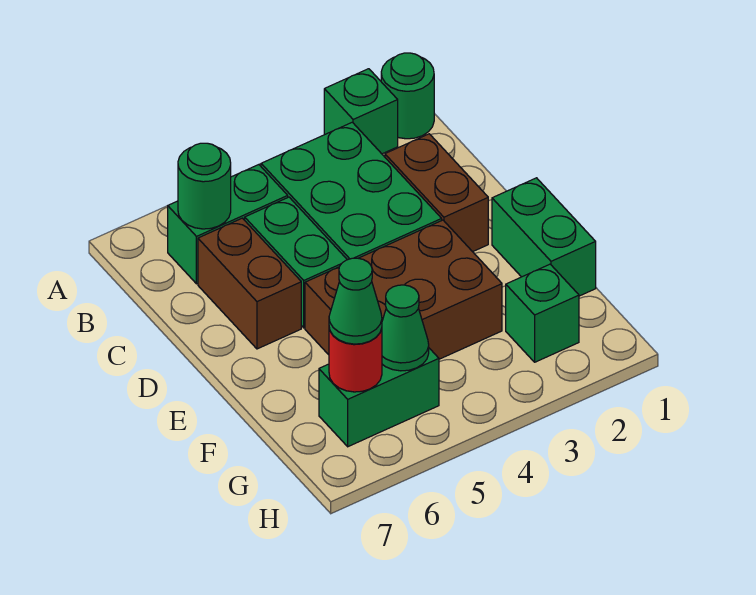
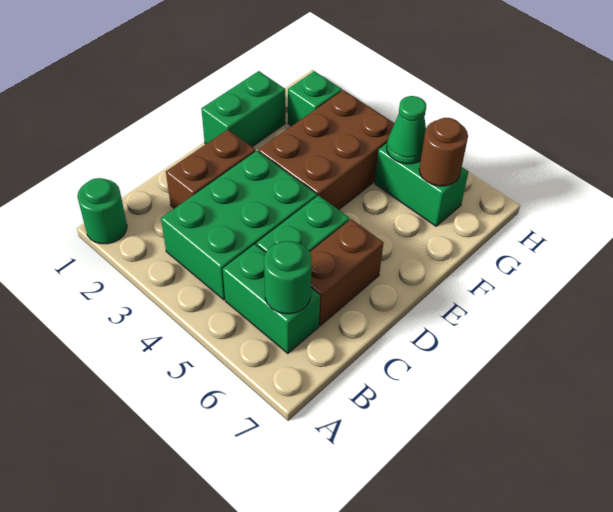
green 1x1 brick [324,69,398,154] -> none
brown 2x3 brick [305,220,502,359] -> brown 2x3 brick turned to [258,90,395,210]
red 1x1 round brick [329,328,382,392] -> brown 1x1 round brick [419,118,468,186]
green 1x1 cone [329,258,382,344] -> none

